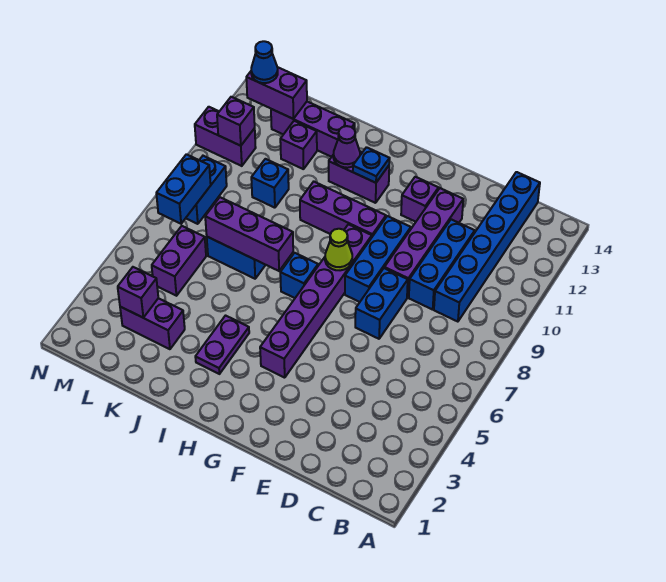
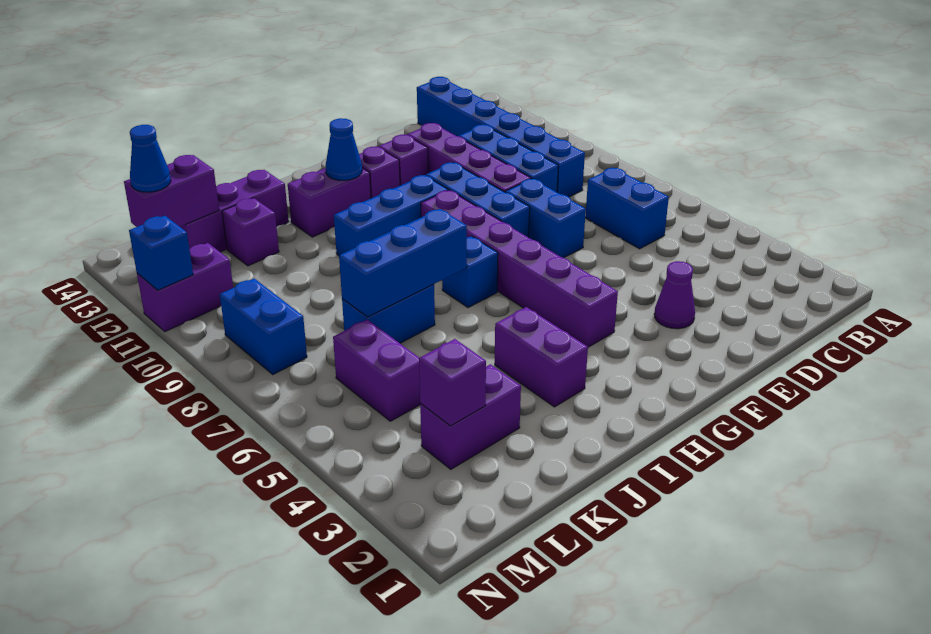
lime 1x1 cone [325,229,352,270] -> none
purple 1x3 brick [300,182,386,236] -> blue 1x3 brick [334,175,448,256]
blue 1x1 plate [353,147,390,183] -> blue 1x1 cone [326,118,362,180]
purple 1x2 plate [195,316,249,374] -> purple 1x2 brick [495,307,588,407]
purple 1x3 brick [205,197,293,271] -> blue 1x3 brick [339,209,467,317]
purple 1x1 cone [333,126,360,168] -> purple 1x1 cone moved to [654,261,695,329]
blue 1x1 brick [251,159,289,208] -> blue 1x1 brick moved to [129,216,193,290]
blue 1x2 brick [156,154,211,224] -> blue 1x2 brick moved to [585,168,669,249]
purple 1x1 brick [217,97,255,146] -> purple 1x1 brick moved to [359,147,400,198]

